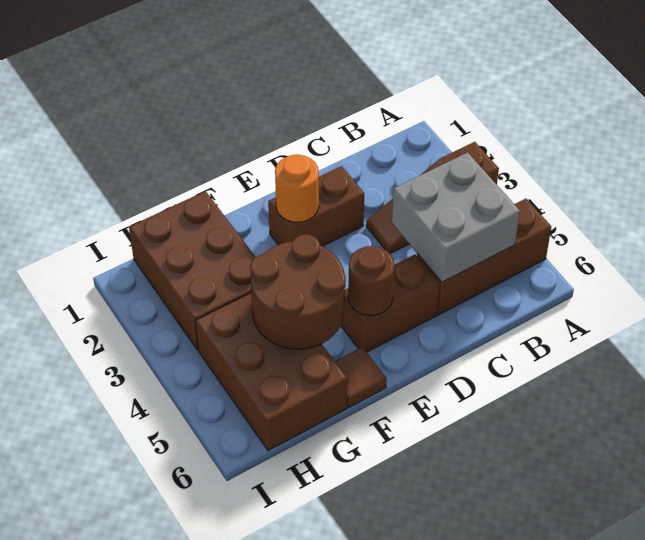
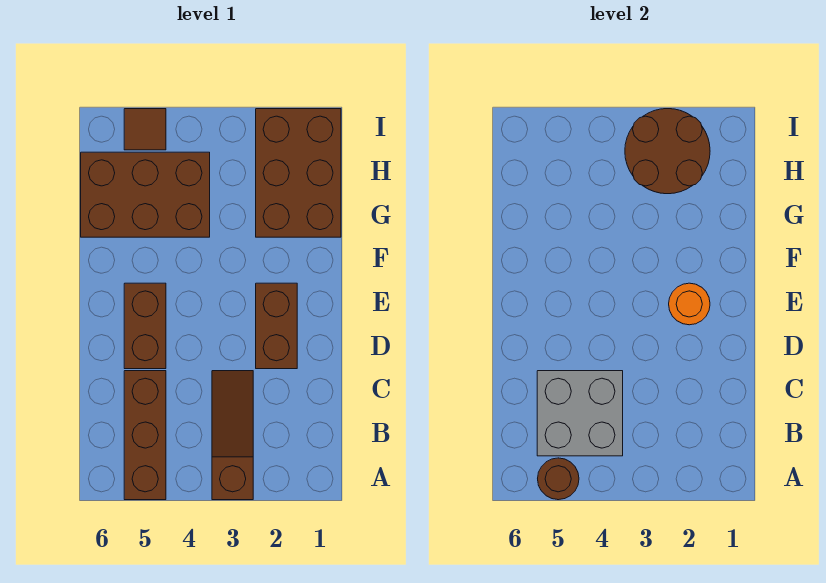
brown 1x1 round brick [348,246,394,316] -> brown 1x1 round brick moved to [538,458,579,500]
brown 2x2 round brick [250,234,346,349] -> brown 2x2 round brick moved to [625,109,710,194]
brown 1x1 tile [335,347,387,408] -> brown 1x1 tile moved to [124,109,166,150]
brown 2x3 brick [129,191,255,350] -> brown 2x3 brick turned to [256,109,341,237]

